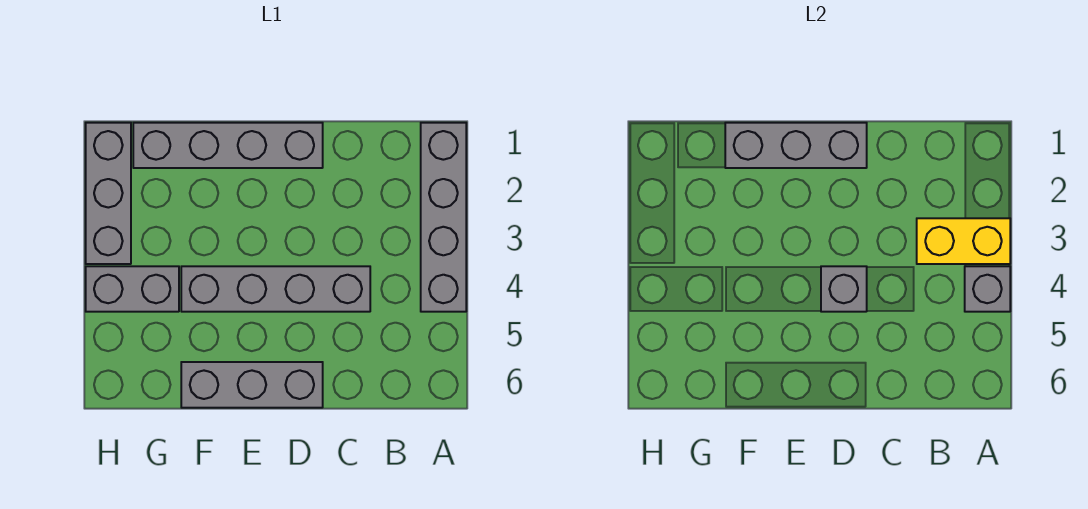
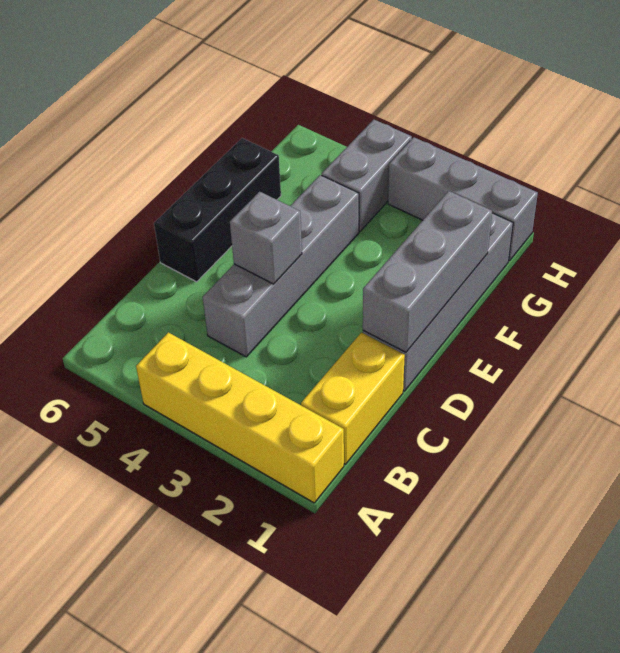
grey 1x4 brick [421,123,466,312] -> yellow 1x4 brick [136,332,344,503]
yellow 1x2 brick [917,218,1010,264] -> yellow 1x2 brick moved to [301,333,405,464]
grey 1x1 brick [965,266,1010,312] -> none
grey 1x3 brick [181,362,323,408] -> black 1x3 brick [154,138,281,282]

